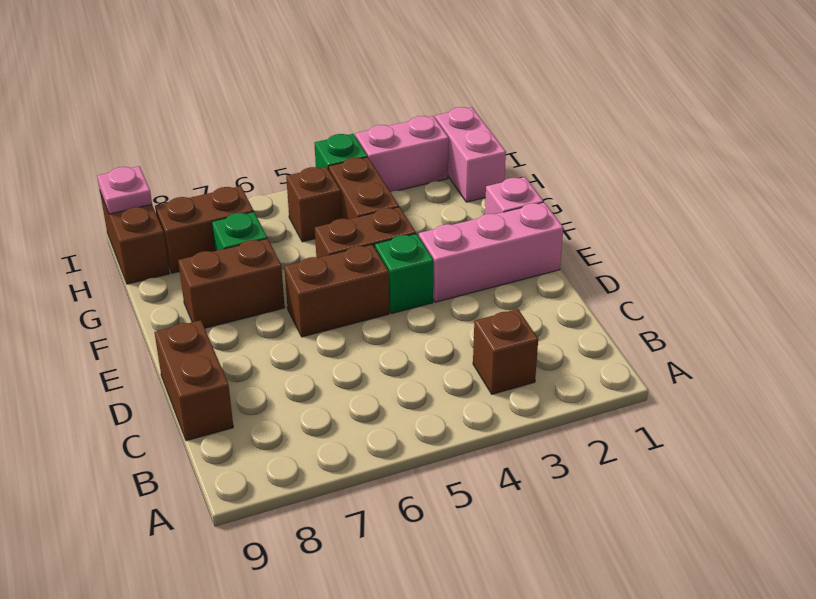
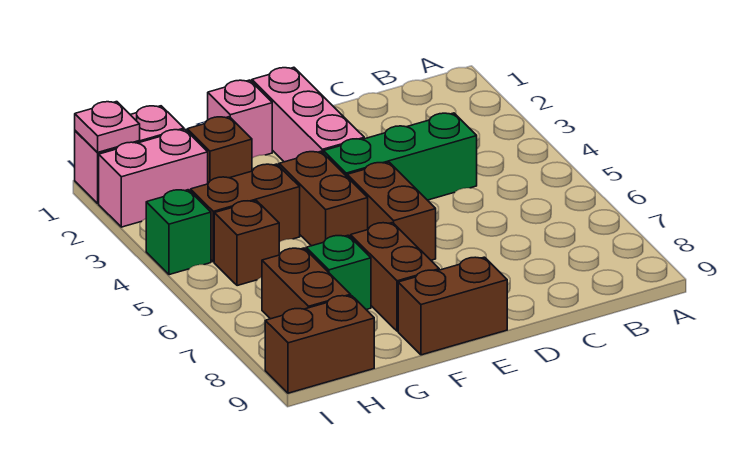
brown 1x1 brick [473,309,538,394] -> brown 1x1 brick moved to [187,117,252,183]
brown 1x2 brick [154,320,233,441] -> brown 1x2 brick moved to [398,257,507,355]
green 1x1 brick [375,234,433,314] -> green 1x3 brick [323,113,477,200]
pink 1x2 brick [355,116,449,192] -> pink 1x2 brick turned to [99,130,208,227]
pink 1x1 plate [97,166,152,214] -> pink 1x1 plate moved to [75,102,140,153]

